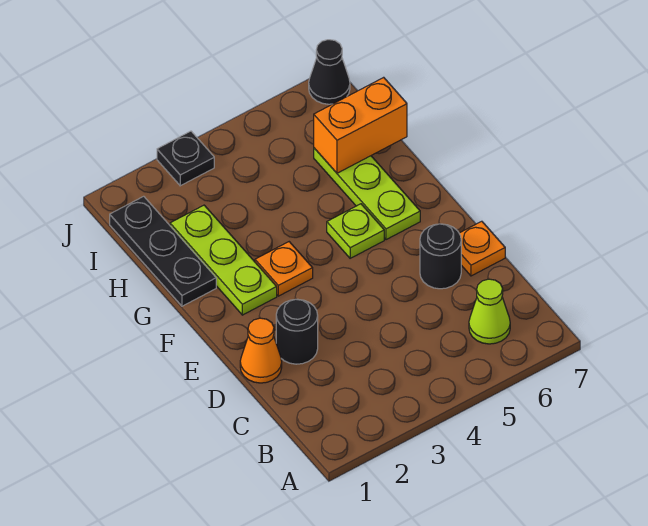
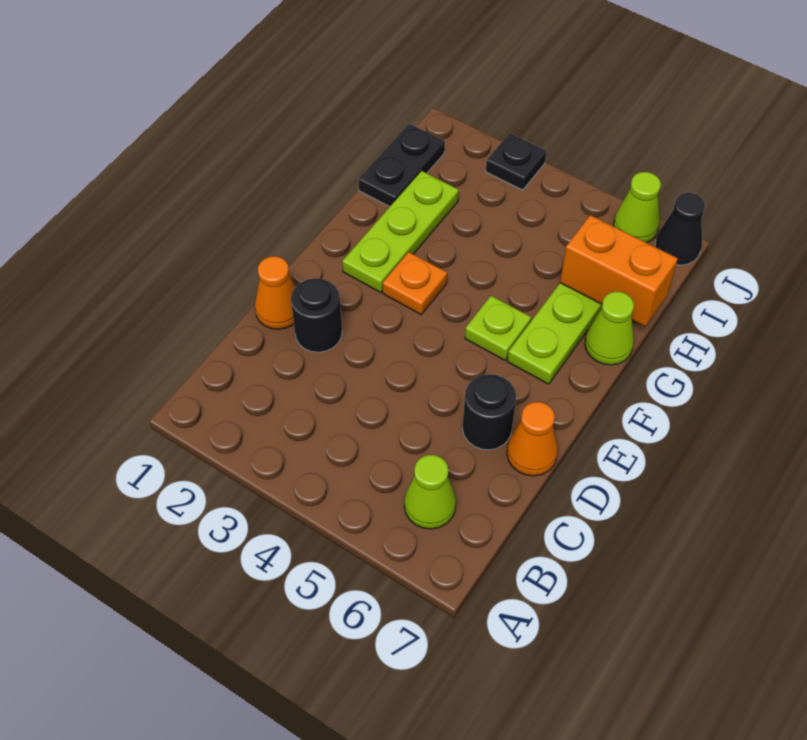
orange 1x1 plate [459,221,505,276] -> orange 1x1 cone [507,402,558,476]
black 1x3 plate [110,196,216,306] -> black 1x2 plate [358,124,445,207]
none -> lime 1x1 cone [585,292,634,365]
none -> lime 1x1 cone [614,172,661,243]

